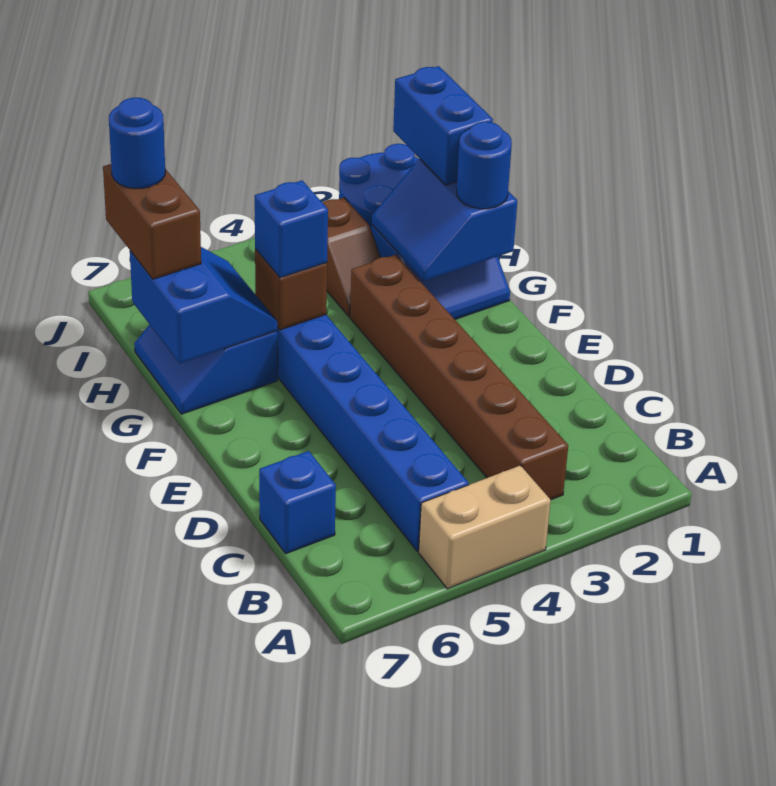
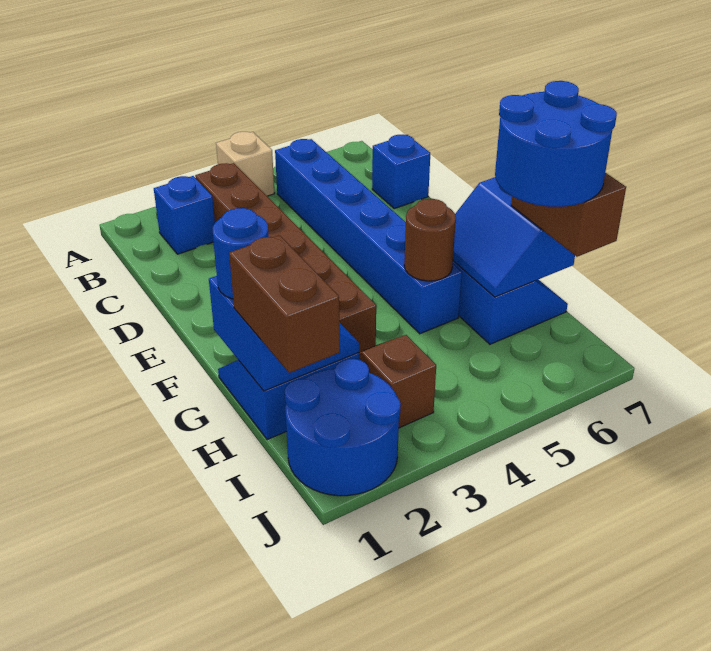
tan 1x2 brick [419,466,551,589] -> tan 1x1 brick [216,132,274,196]
brown 1x1 brick [255,249,327,330] -> brown 1x1 round brick [404,199,456,281]
blue 1x1 brick [255,181,328,278] -> blue 1x1 brick moved to [154,176,215,254]
blue 1x2 brick [393,66,493,185] -> brown 1x2 brick [229,235,340,373]
blue 1x1 round brick [109,98,165,188] -> blue 2x2 round brick [495,81,617,207]

